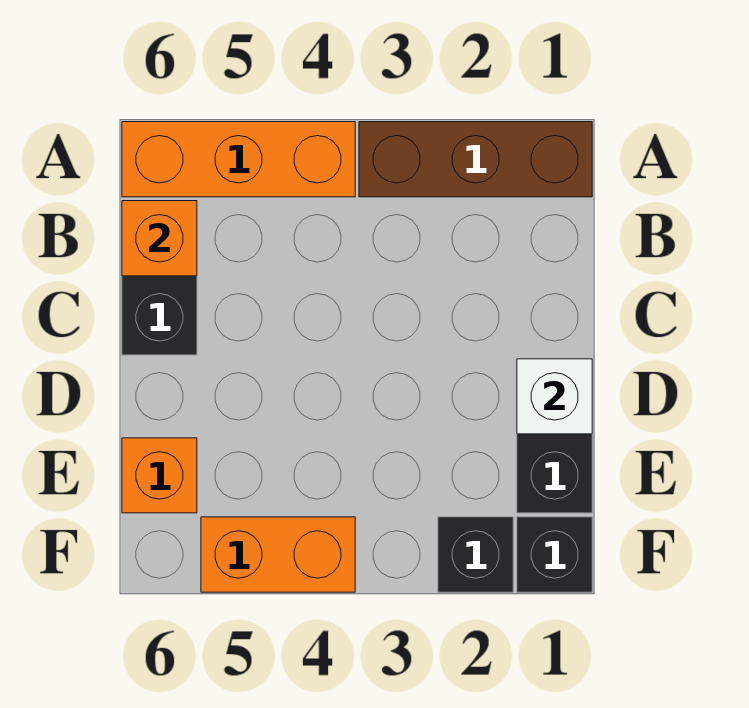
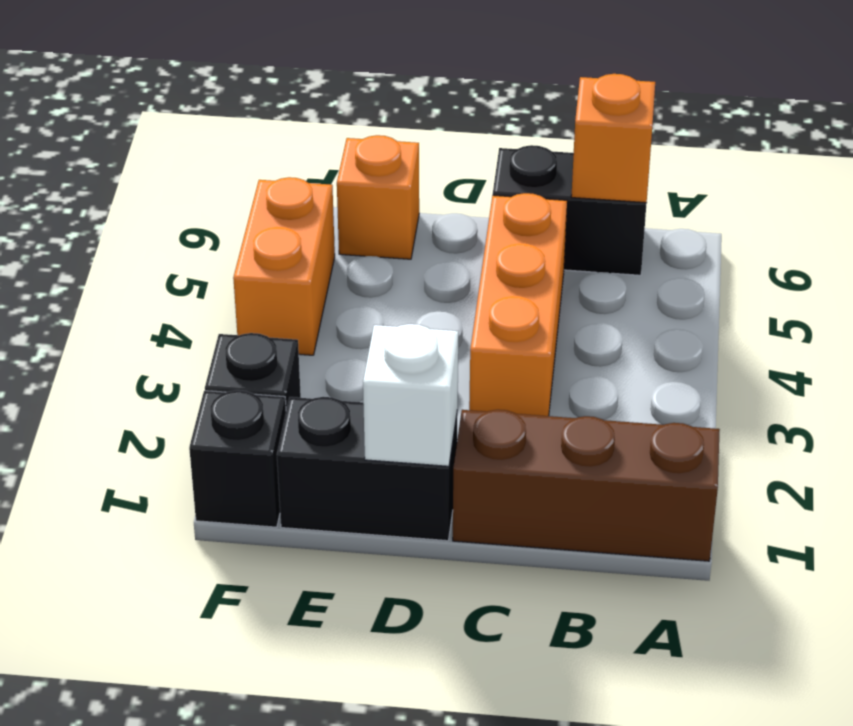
brown 1x3 brick [359,122,592,197] -> brown 1x3 brick turned to [453,410,720,561]
orange 1x3 brick [122,122,355,197] -> orange 1x3 brick moved to [469,193,567,416]

